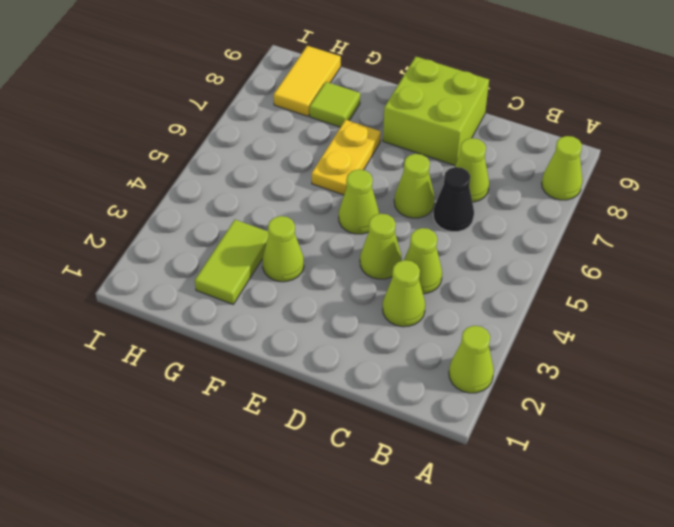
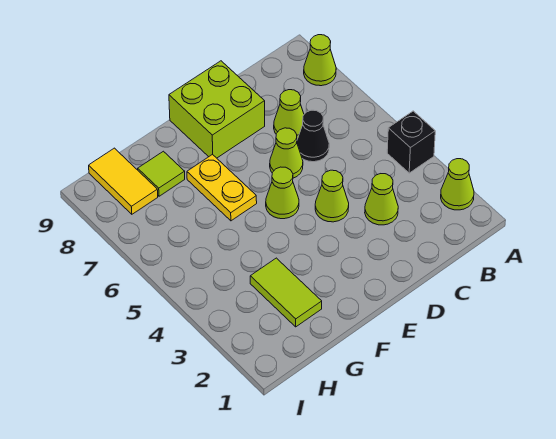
none -> black 1x1 brick [387,111,435,173]
lime 1x1 cone [404,228,442,294] -> none
lime 1x1 cone [262,216,304,282] -> none

